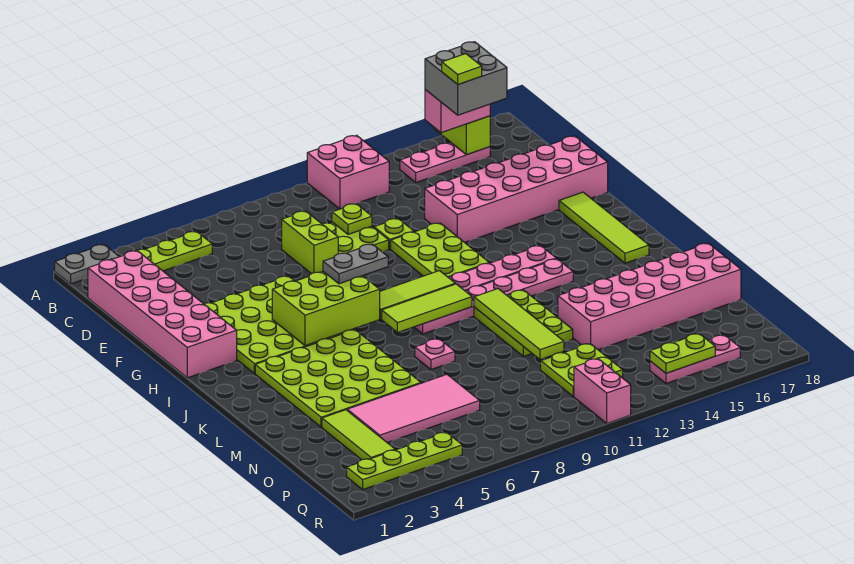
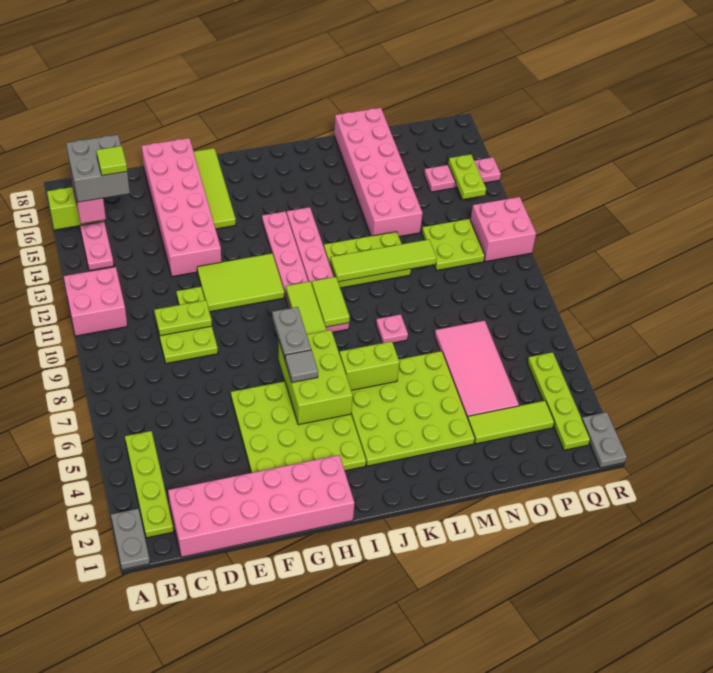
lime 1x2 brick [282,211,338,274] -> lime 1x2 brick moved to [340,341,399,390]
lime 1x1 plate [332,204,372,234] -> lime 1x2 plate [154,300,212,336]
lime 2x3 plate [391,223,489,278] -> lime 2x3 tile [197,254,284,312]
lime 1x4 tile [559,192,649,263] -> lime 1x4 tile turned to [194,148,236,229]
none -> grey 1x1 tile [285,350,318,383]
lime 1x3 tile [382,284,472,333] -> lime 1x2 tile [312,277,350,327]
pink 1x2 brick [574,359,631,423] -> pink 2x2 brick [470,197,536,262]
pink 1x3 plate [650,335,740,383] -> pink 1x3 plate turned to [424,157,501,192]
none -> grey 1x2 plate [582,412,627,468]

